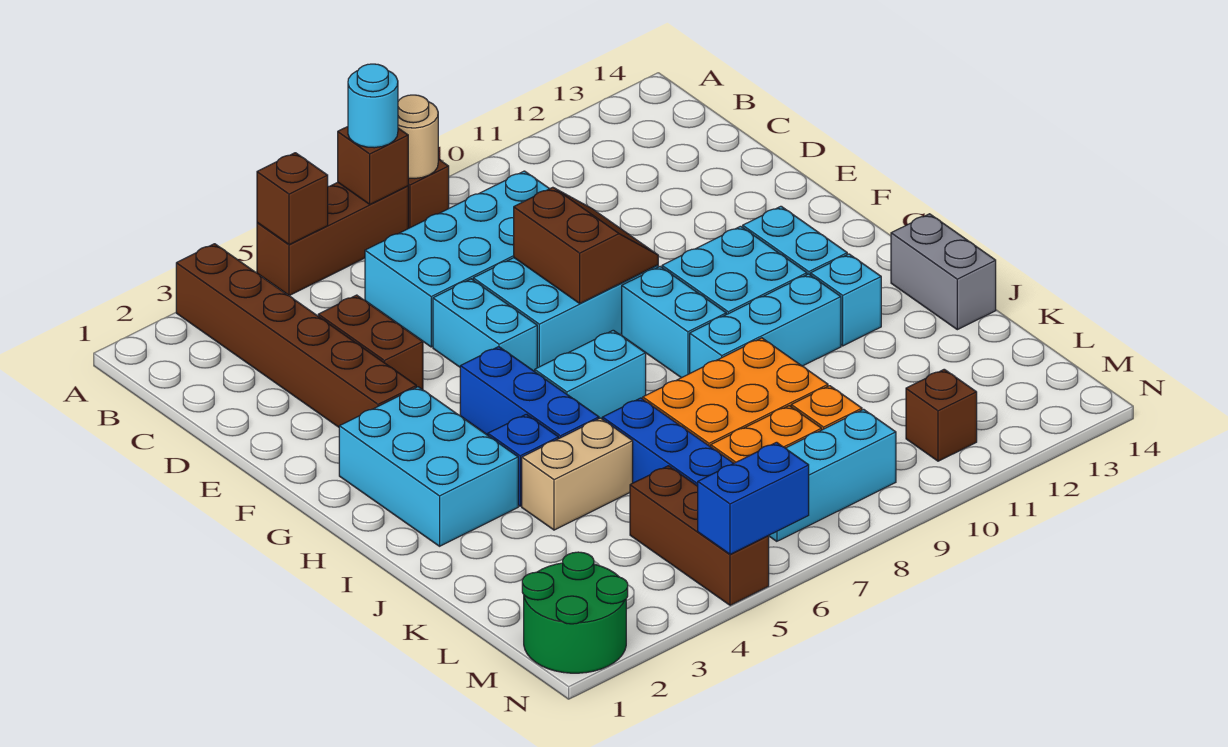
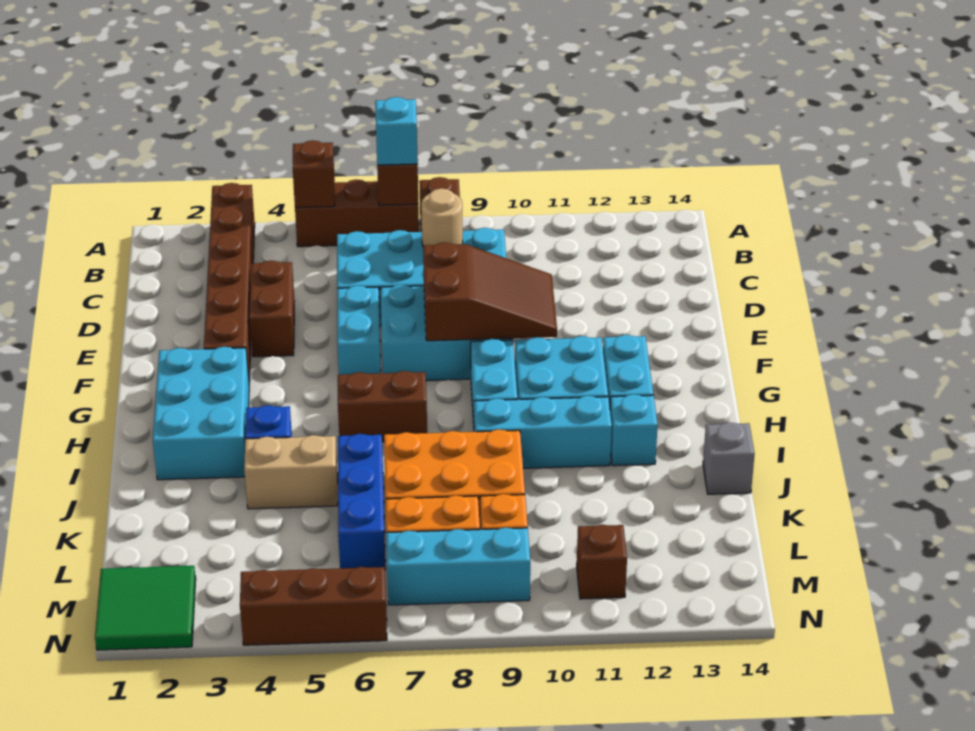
cyan 1x1 round brick [348,64,398,148] -> cyan 1x1 brick [375,97,418,165]
tan 1x1 round brick [398,95,438,178] -> tan 1x1 round brick moved to [421,188,463,245]
brown 2x2 slope [514,187,658,303] -> brown 2x3 slope [423,242,557,341]
blue 1x3 brick [460,347,599,438] -> none
cyan 1x2 brick [535,330,646,419] -> brown 1x2 brick [338,371,427,442]
grey 1x2 brick [891,214,996,330] -> grey 1x1 brick [703,422,755,494]
brown 1x3 brick [630,466,769,605] -> brown 1x3 brick turned to [240,567,387,645]
green 2x2 round brick [522,552,628,673] -> green 2x2 tile [95,566,196,650]
blue 1x2 brick [698,442,809,554] -> none

